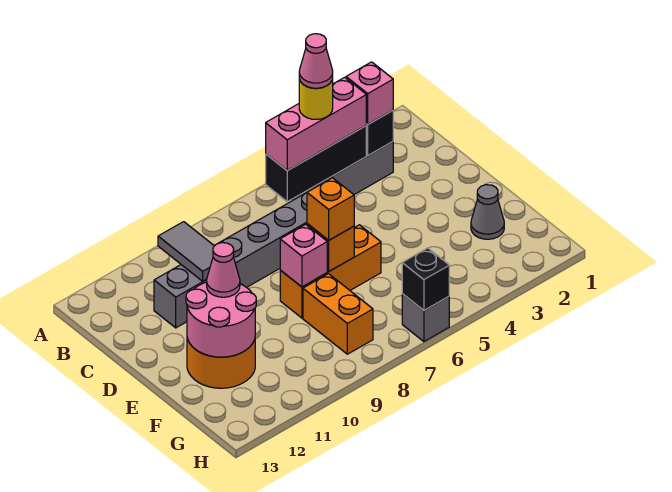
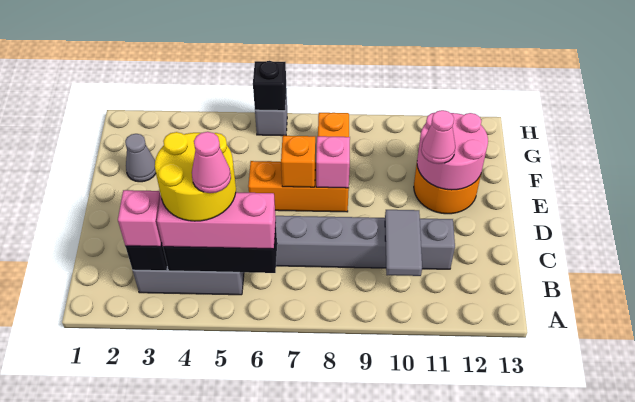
yellow 1x1 round brick [299,79,333,119] -> yellow 2x2 round brick [155,132,236,221]
orange 1x1 brick [307,178,354,240] -> none

